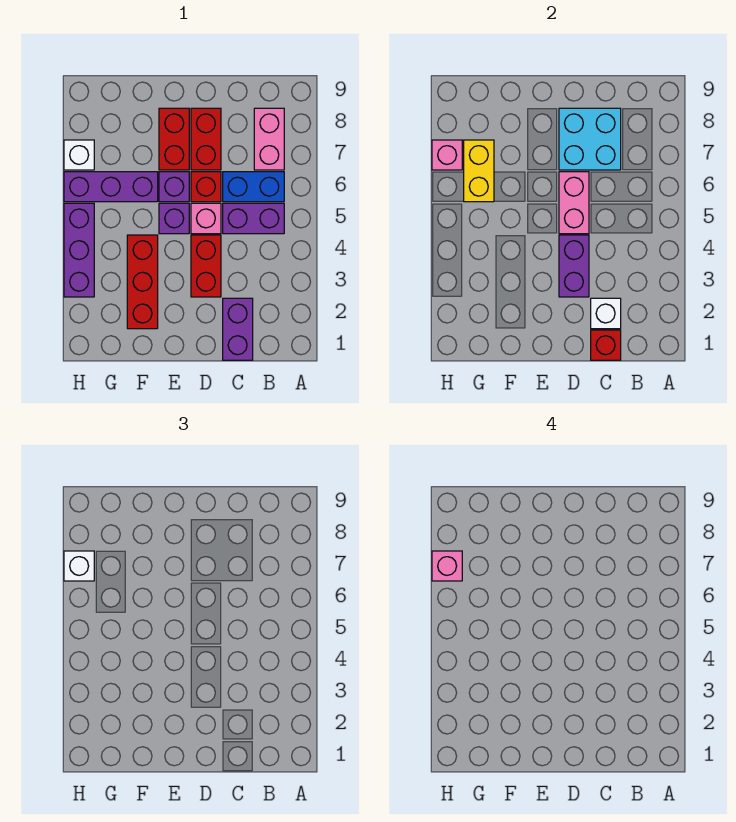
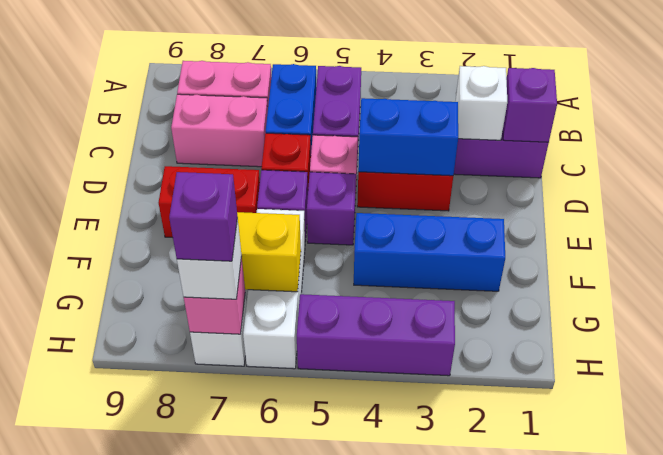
red 1x1 brick [591,330,621,360] -> purple 1x1 brick [503,68,557,142]
cyan 2x2 brick [559,108,621,170] -> none
purple 1x2 brick [559,235,589,297] -> blue 1x2 brick [358,98,458,176]
pink 1x2 brick [559,172,589,234] -> pink 1x2 brick moved to [171,94,268,167]
red 1x2 brick [191,108,221,170] -> none
red 1x3 brick [127,235,158,329] -> blue 1x3 brick [354,213,505,291]
purple 1x3 brick [64,172,158,202] -> white 1x3 brick [243,209,305,369]
pink 1x1 brick [432,551,462,581] -> purple 1x1 brick [169,172,237,261]

